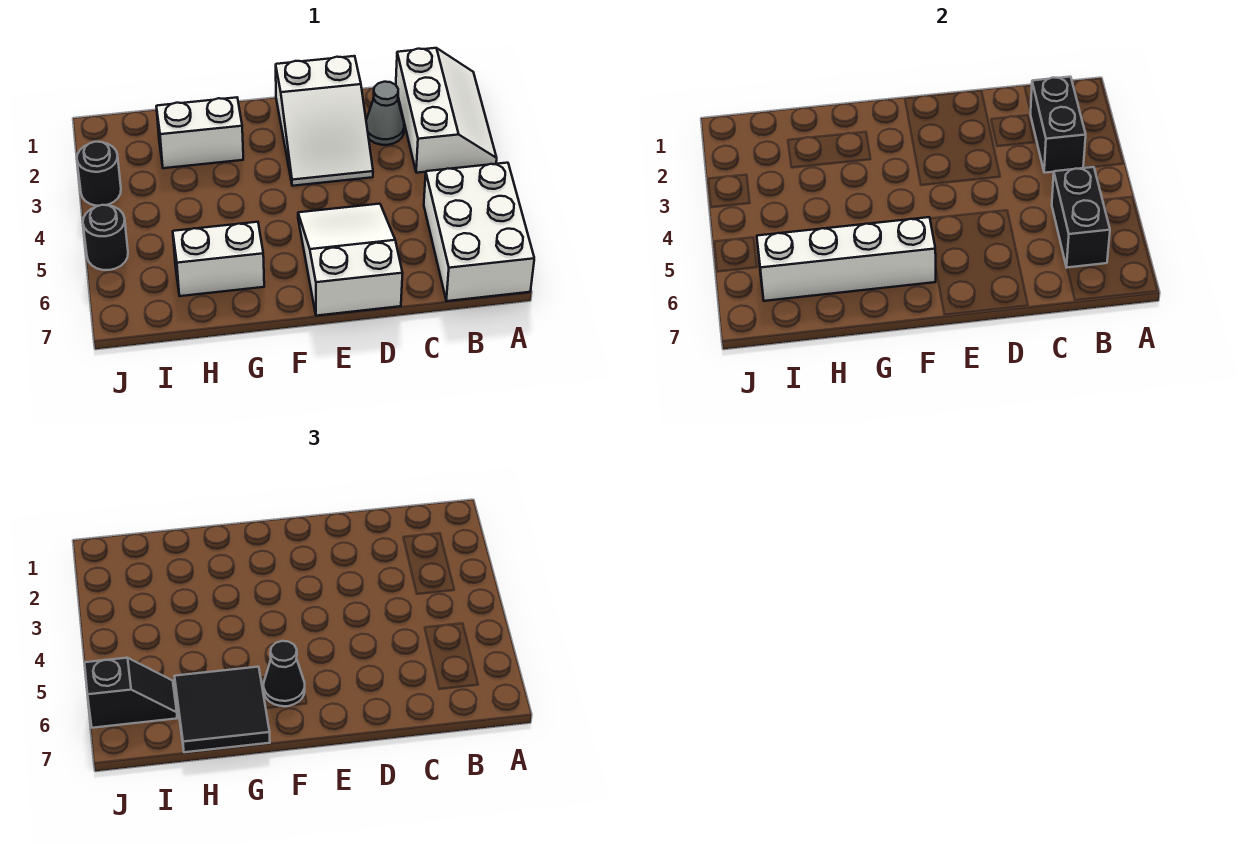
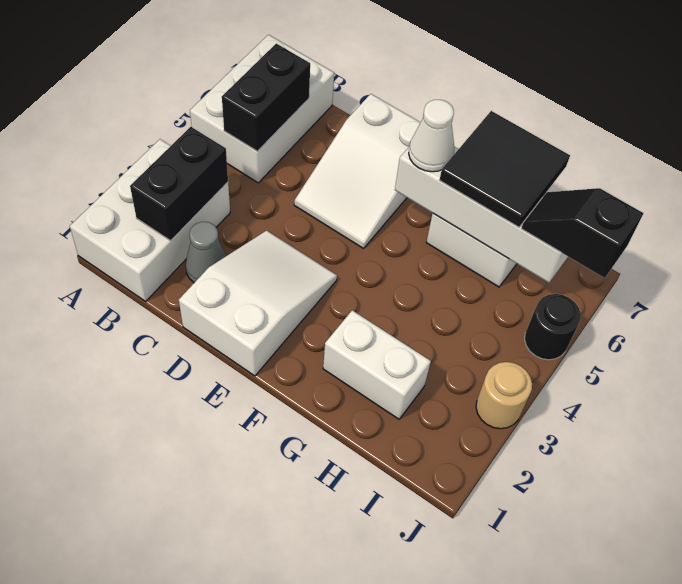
white 2x3 slope [396,48,497,173] -> white 2x3 brick [70,139,230,301]
black 1x1 cone [264,641,305,706] -> white 1x1 cone [409,100,454,172]
black 1x1 round brick [77,142,121,206] -> tan 1x1 round brick [476,362,532,429]

